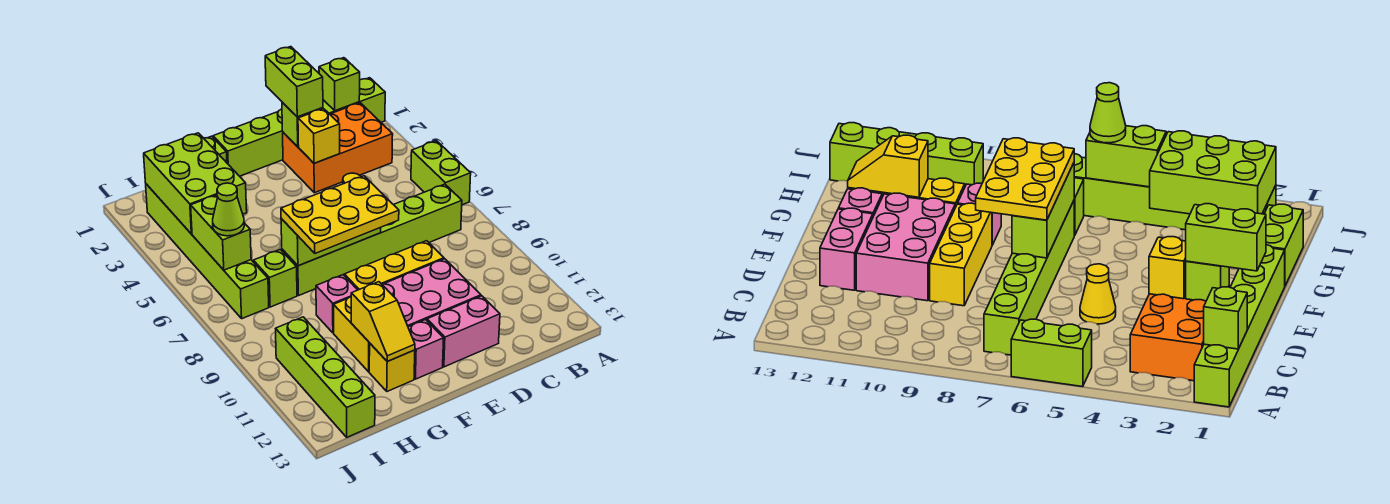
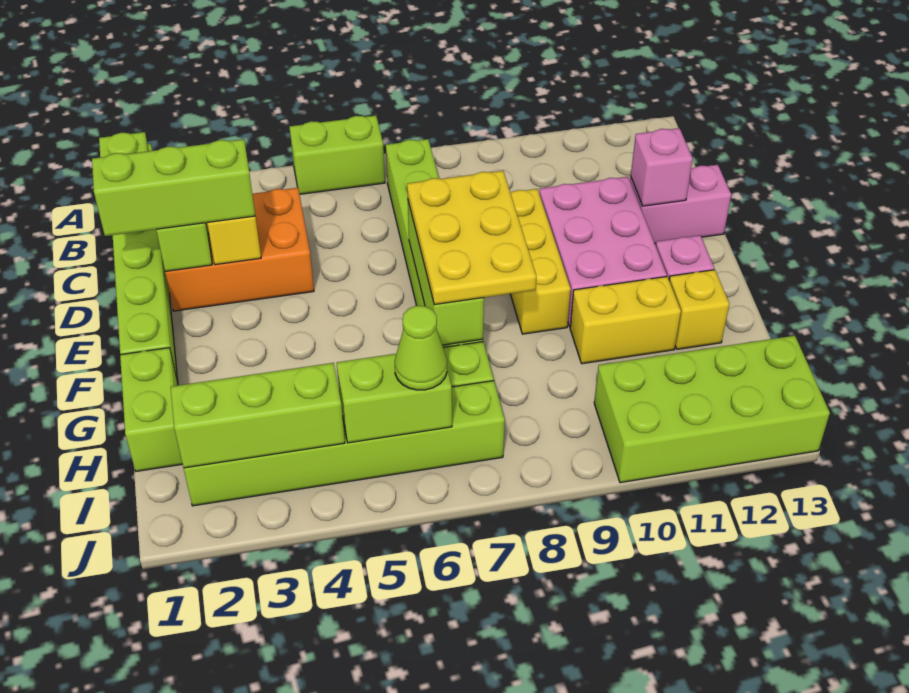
orange 2x3 brick [283,103,393,193] -> orange 2x3 brick turned to [165,188,314,311]
lime 1x2 brick [265,47,323,117] -> lime 1x3 brick [92,139,255,236]
yellow 1x1 cone [1080,264,1116,324] -> none
pink 1x2 brick [427,296,500,367] -> pink 1x2 brick turned to [630,165,731,244]
pink 1x1 brick [316,275,357,333] -> pink 1x1 brick moved to [631,128,693,206]
yellow 1x2 slope [351,282,415,361] -> none
lime 2x3 brick [144,133,247,234] -> lime 1x3 brick [171,363,345,468]
lime 1x4 brick [276,317,375,437] -> lime 2x4 brick [594,336,830,483]

